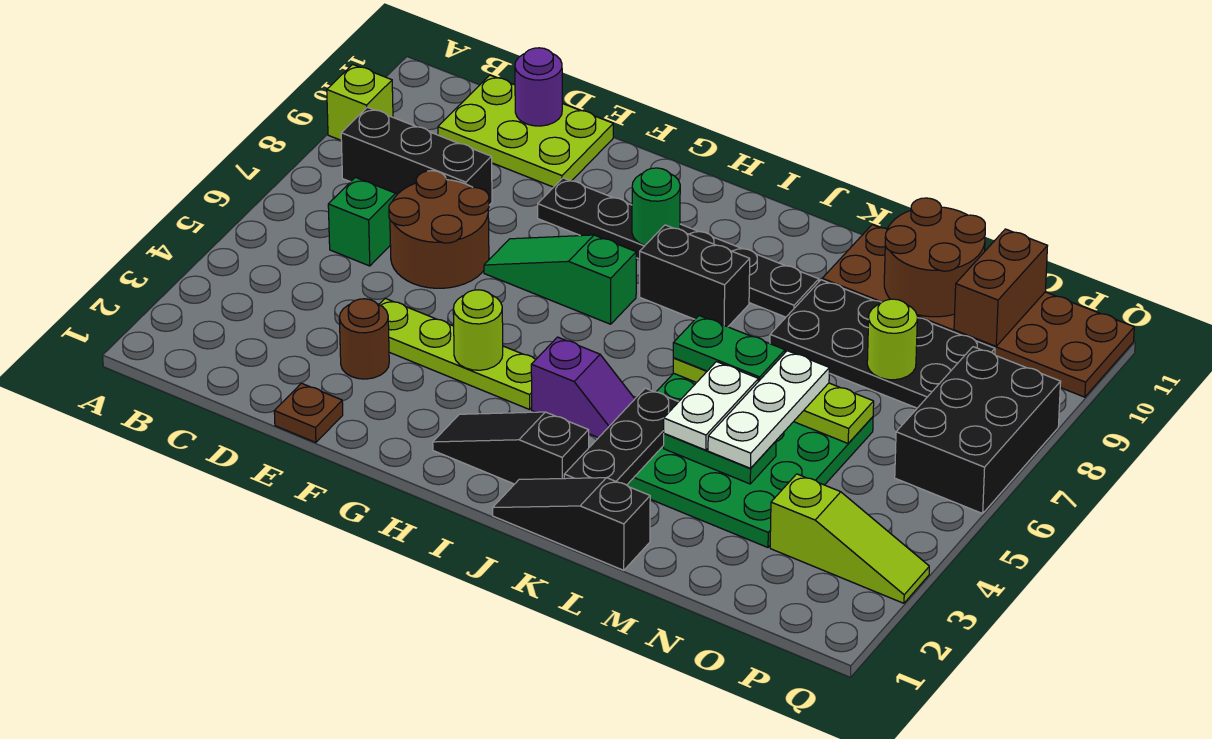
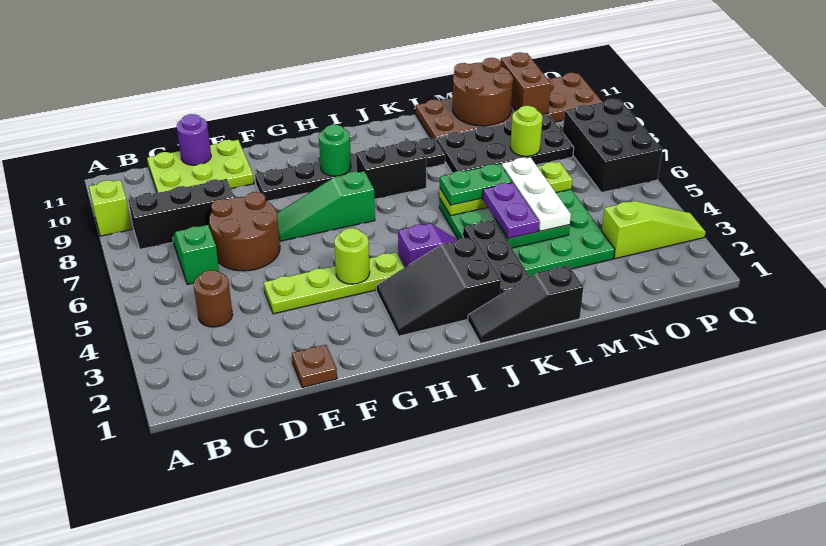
brown 1x1 round brick [339,299,389,379] -> brown 1x1 round brick moved to [193,270,233,327]
black 1x3 slope [433,412,589,484] -> black 2x3 slope [376,237,501,336]
white 1x2 plate [664,362,758,450] -> purple 1x2 plate [482,183,539,239]

